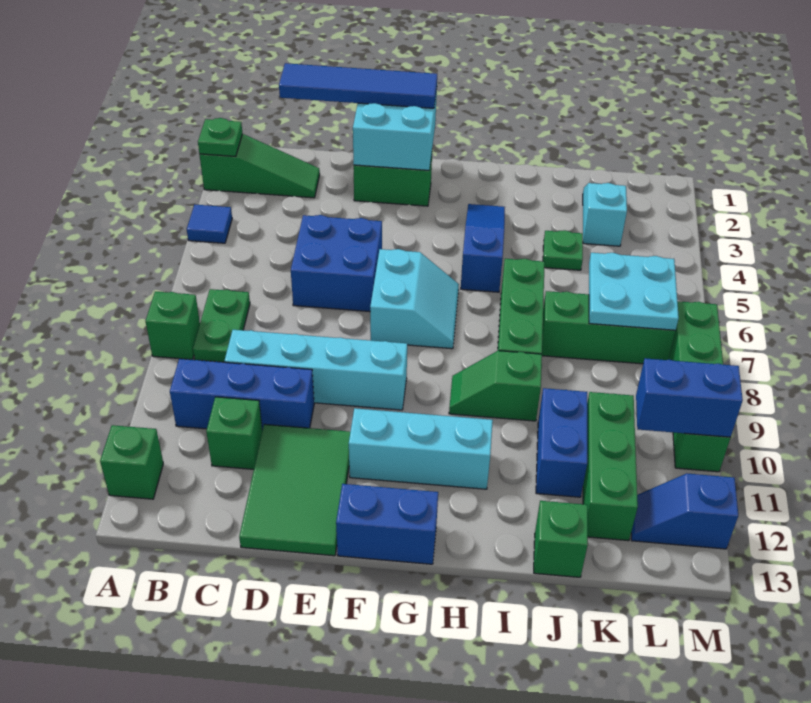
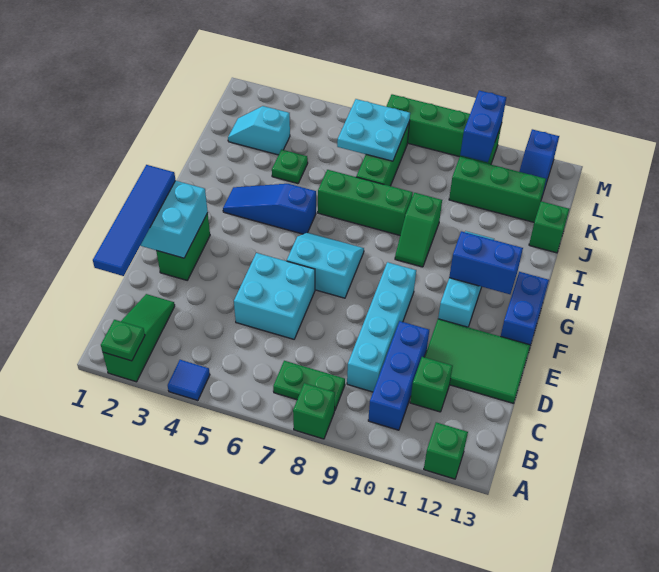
blue 2x2 brick [291,215,382,312] -> cyan 2x2 brick [234,253,315,339]
blue 1x2 brick [536,388,587,497] -> blue 1x2 brick moved to [449,231,523,294]

